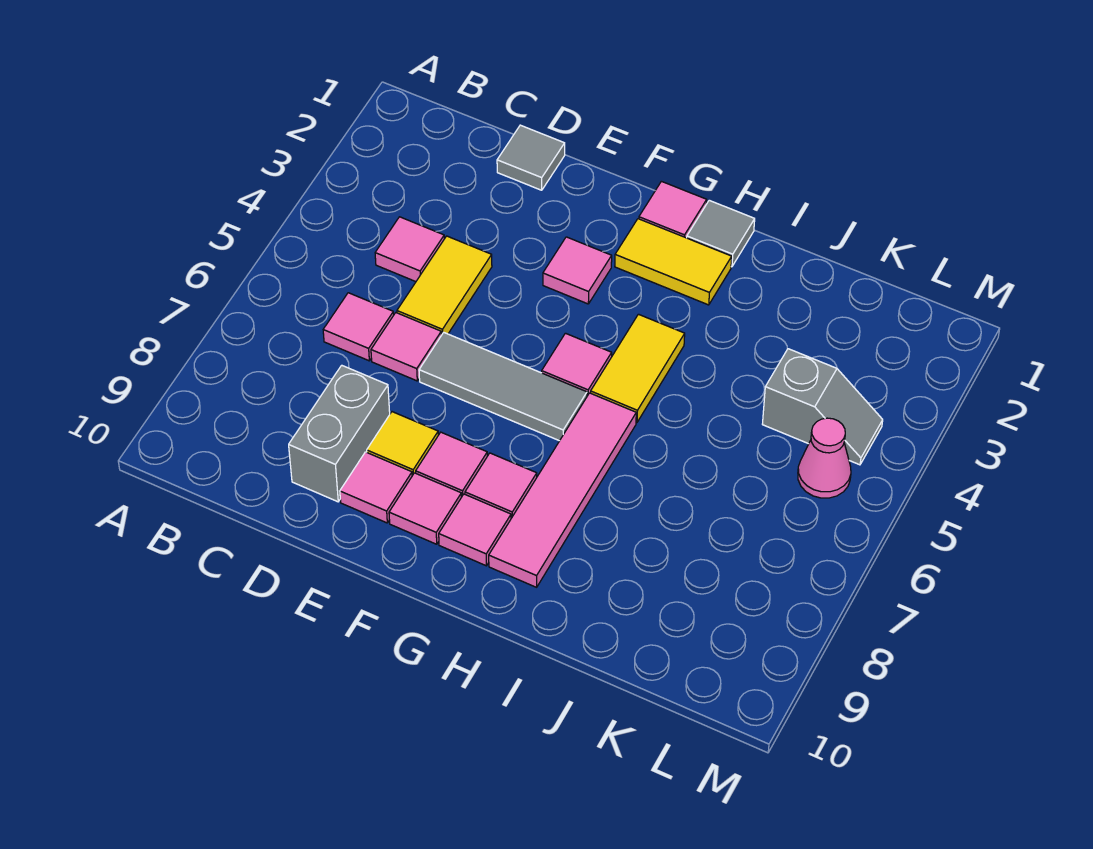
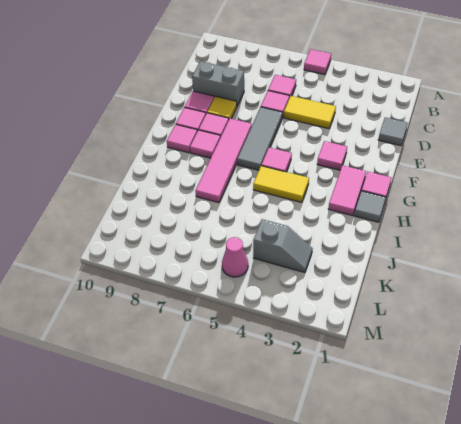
pink 1x1 tile [375,217,444,282] -> pink 1x1 tile moved to [304,49,331,75]
yellow 1x2 tile [615,219,732,305] -> pink 1x2 tile [328,165,366,216]
pink 1x4 tile [489,393,636,587] -> pink 1x4 tile turned to [196,118,252,203]
grey 1x2 slope [762,349,883,465] -> grey 1x2 slope turned to [253,219,313,272]

